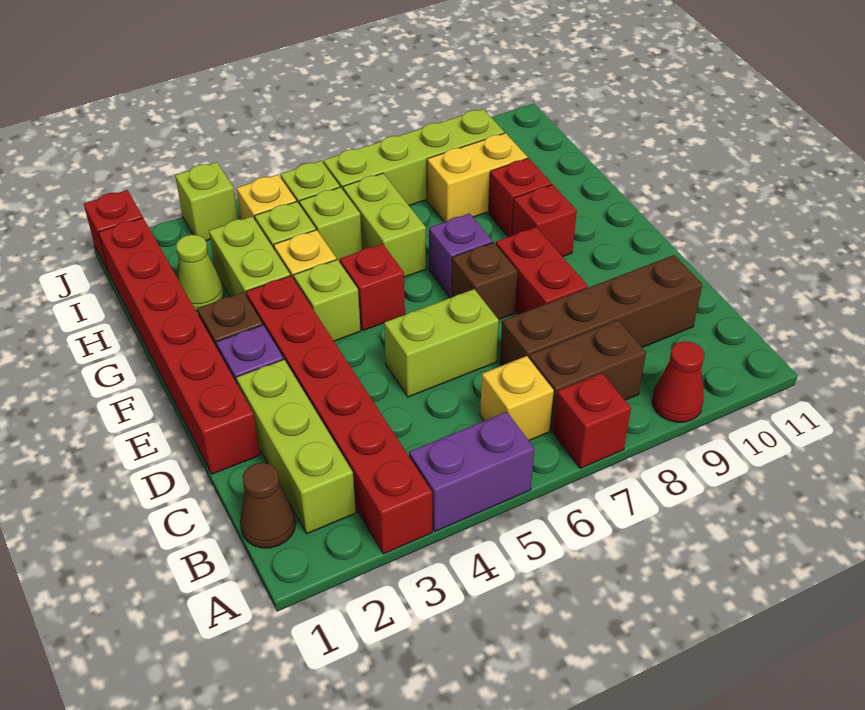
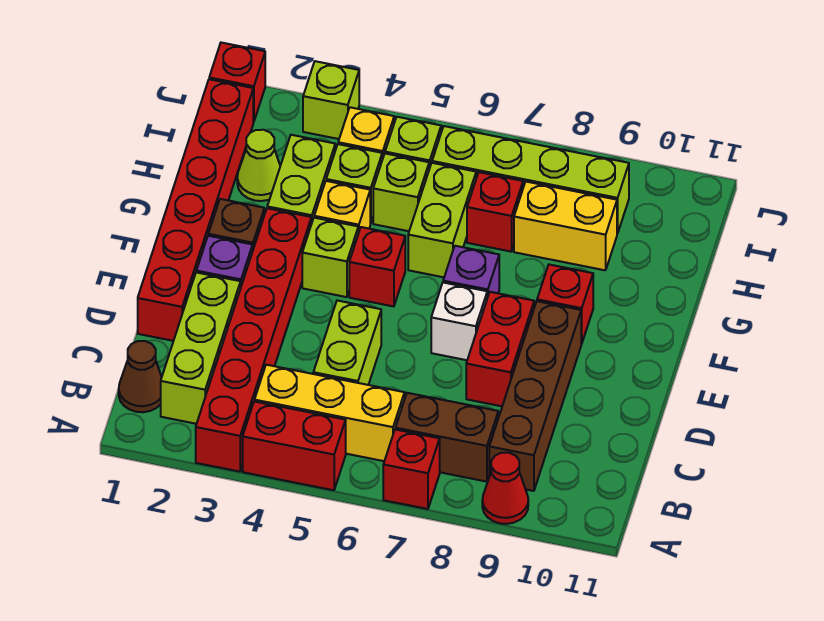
purple 1x2 brick [409,412,534,531] -> red 1x2 brick [243,401,346,490]
yellow 1x1 brick [480,356,554,440] -> yellow 1x3 brick [255,365,405,461]
brown 1x4 brick [500,255,702,365] -> brown 1x4 brick turned to [489,301,581,491]
lime 1x2 brick [384,289,499,397] -> lime 1x2 brick turned to [313,301,381,385]
brown 1x1 brick [452,242,518,320] -> white 1x1 brick [431,283,487,360]
red 1x1 brick [488,158,552,237] -> red 1x1 brick moved to [467,172,523,252]

